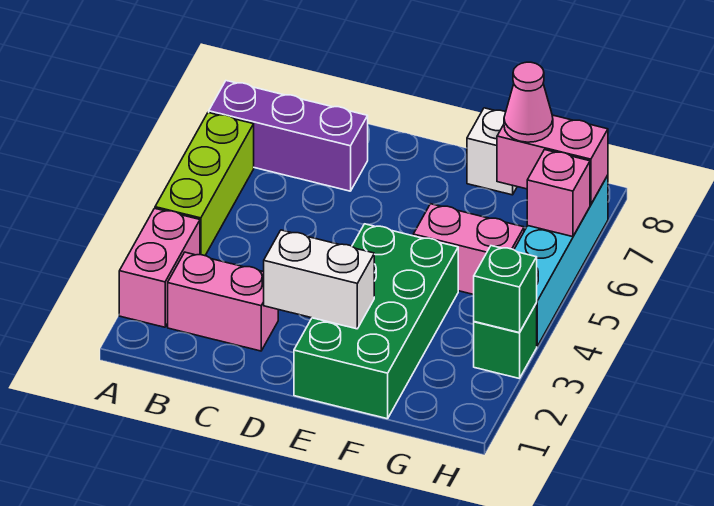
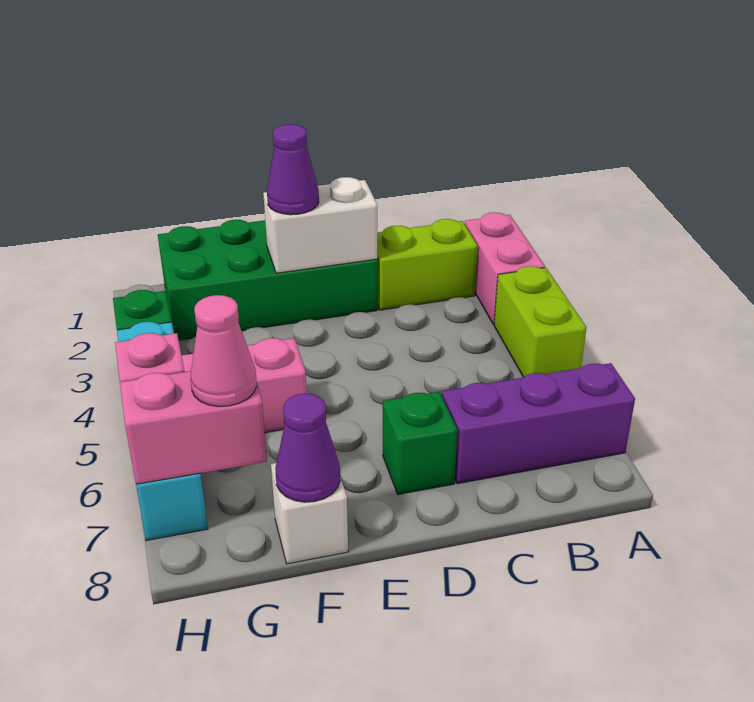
lime 1x3 brick [155,112,254,256] -> lime 1x2 brick [494,266,587,378]
pink 1x2 brick [168,252,278,351] -> lime 1x2 brick [377,219,478,310]
green 2x4 brick [294,224,458,419] -> green 2x4 brick turned to [158,220,377,340]
none -> purple 1x1 cone [267,124,319,215]
none -> purple 1x1 cone [275,393,340,502]
green 1x1 brick [474,246,537,333] -> green 1x1 brick moved to [383,392,457,494]

